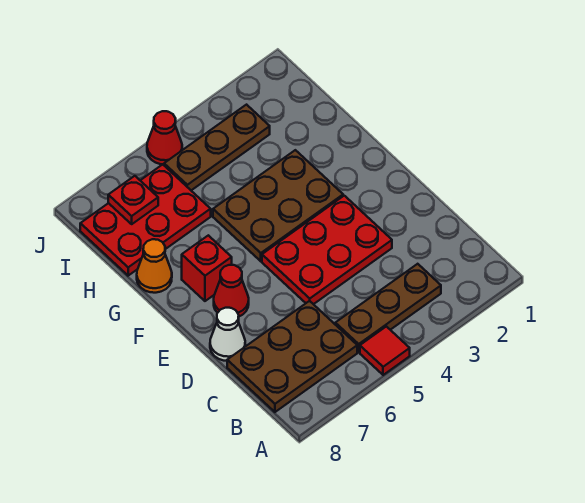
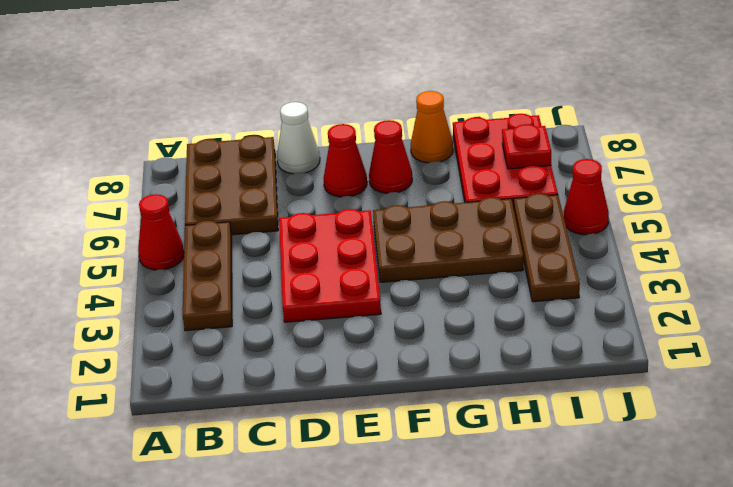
red 1x1 tile [360,326,410,375] -> red 1x1 cone [138,194,184,270]
brown 2x3 plate [213,150,343,261] -> brown 2x3 plate turned to [373,197,523,282]
red 1x1 brick [182,235,232,301] -> red 1x1 cone [369,120,412,193]

